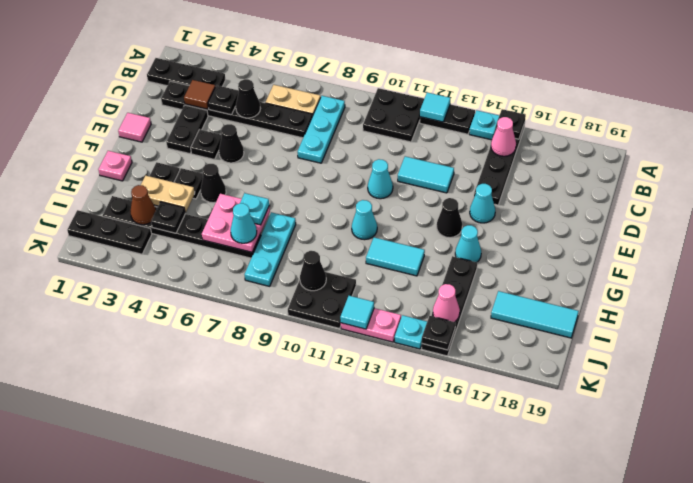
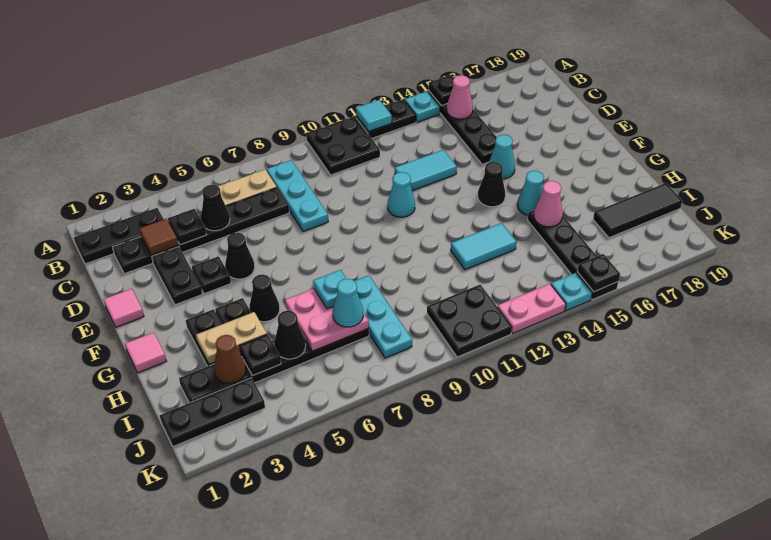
pink 1x1 plate [98,151,132,181] -> pink 1x1 tile [125,332,166,373]
cyan 1x1 cone [352,200,377,240] -> none
cyan 1x3 tile [491,291,579,338] -> black 1x3 tile [593,183,682,238]
black 1x1 cone [300,251,326,291] -> black 1x1 cone moved to [274,311,306,359]
pink 1x1 cone [433,284,460,322] -> pink 1x1 cone moved to [534,181,563,227]
cyan 1x1 tile [340,296,374,329] -> none

